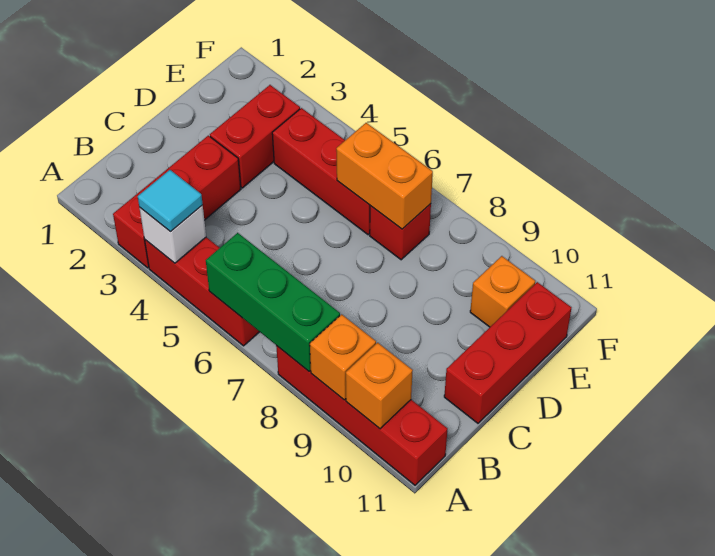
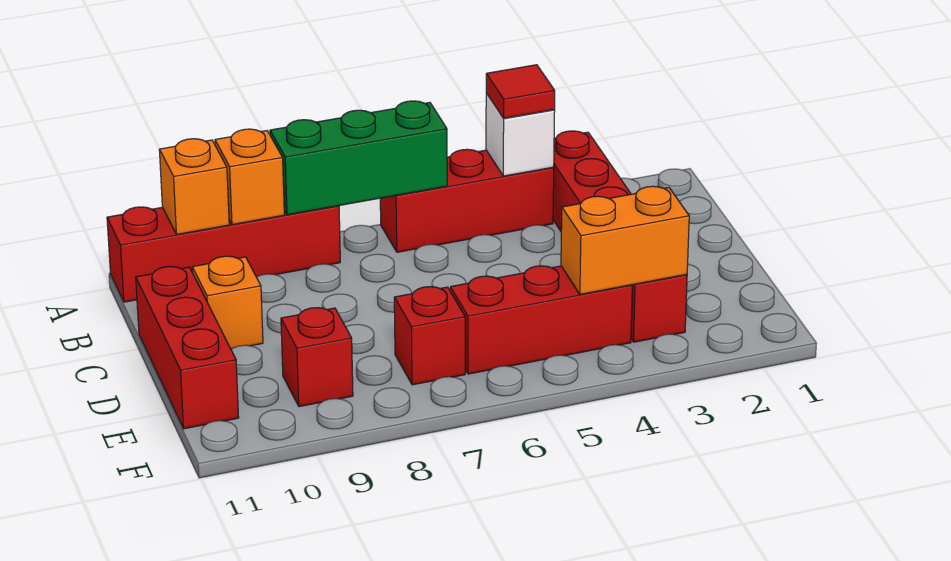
cyan 1x1 tile [138,170,203,232] -> red 1x1 tile [486,65,555,118]
orange 1x2 brick [336,123,433,229] -> orange 1x2 brick moved to [561,186,689,294]
none -> red 1x1 brick [281,308,353,407]
orange 1x1 brick [470,256,535,327] -> orange 1x1 brick moved to [192,256,263,349]

